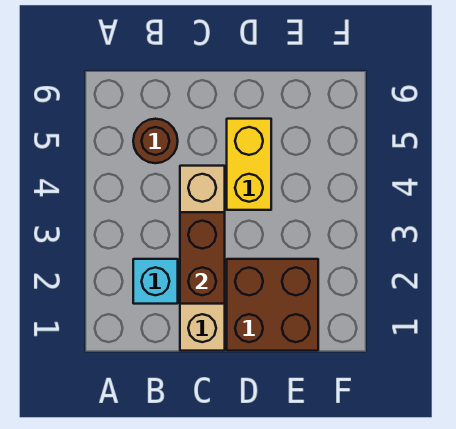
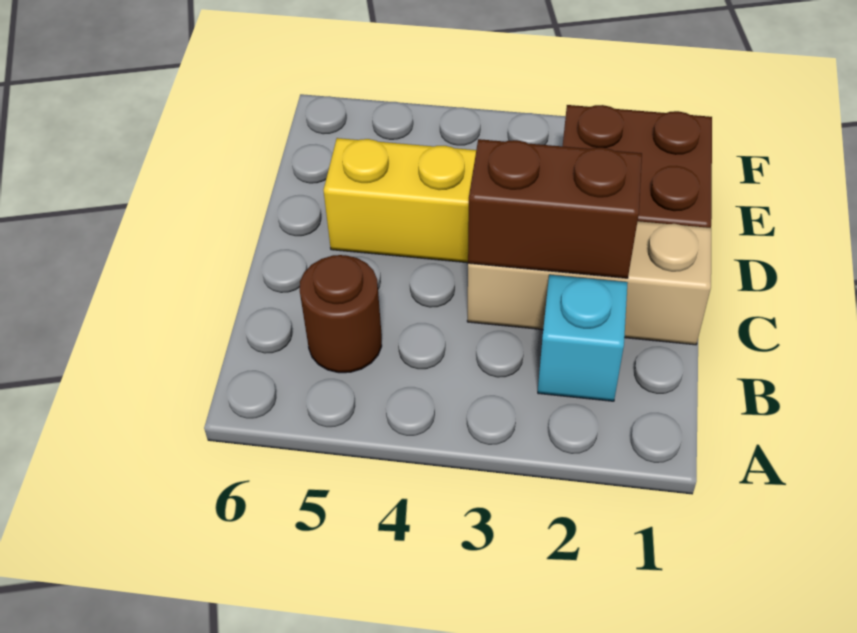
tan 1x4 brick [180,166,225,351] -> tan 1x3 brick [467,221,711,345]

